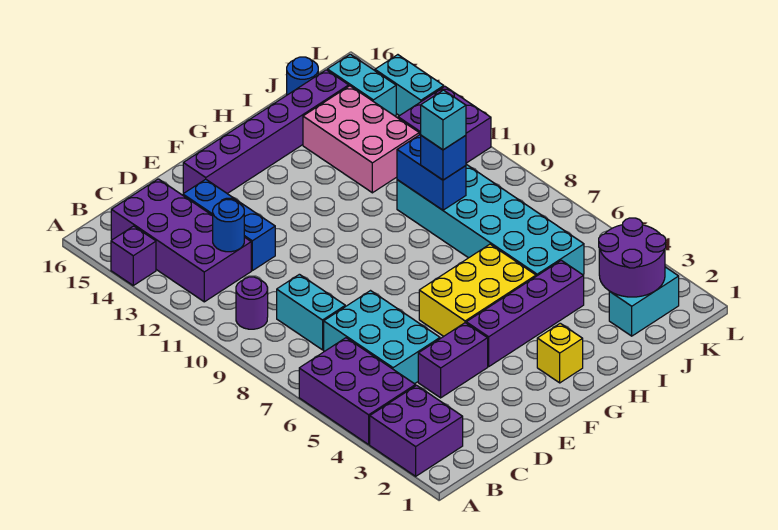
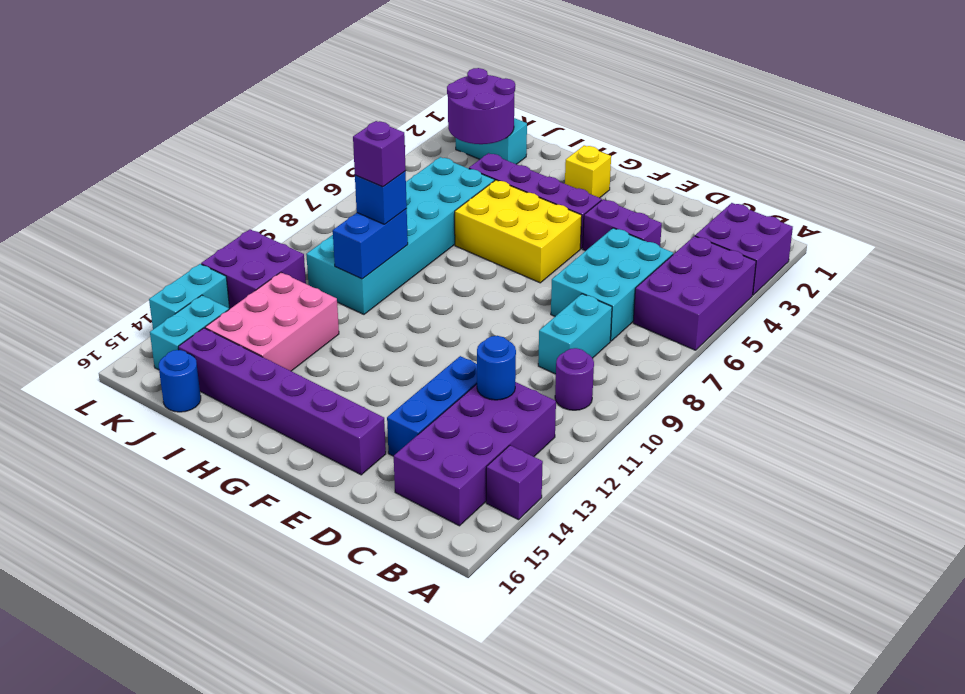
cyan 1x1 brick [421,90,466,150] -> purple 1x1 brick [353,121,406,187]

